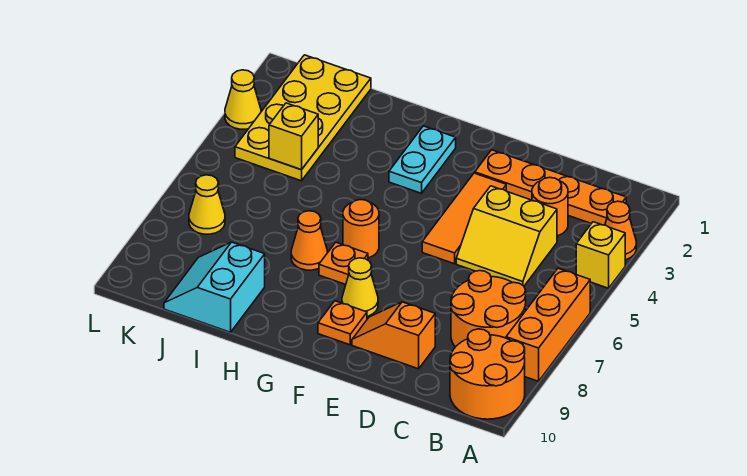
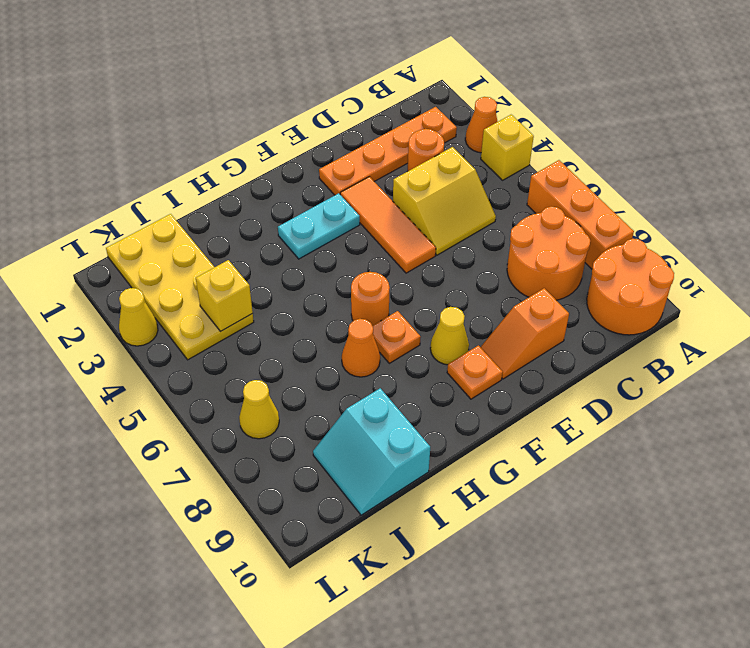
cyan 1x2 plate [389,126,456,193] -> cyan 1x2 plate turned to [278,193,360,259]

